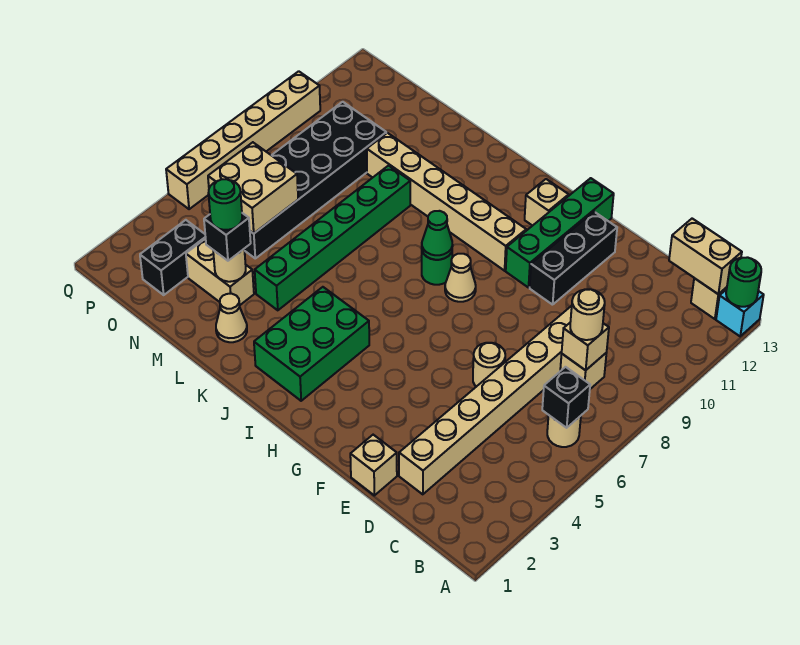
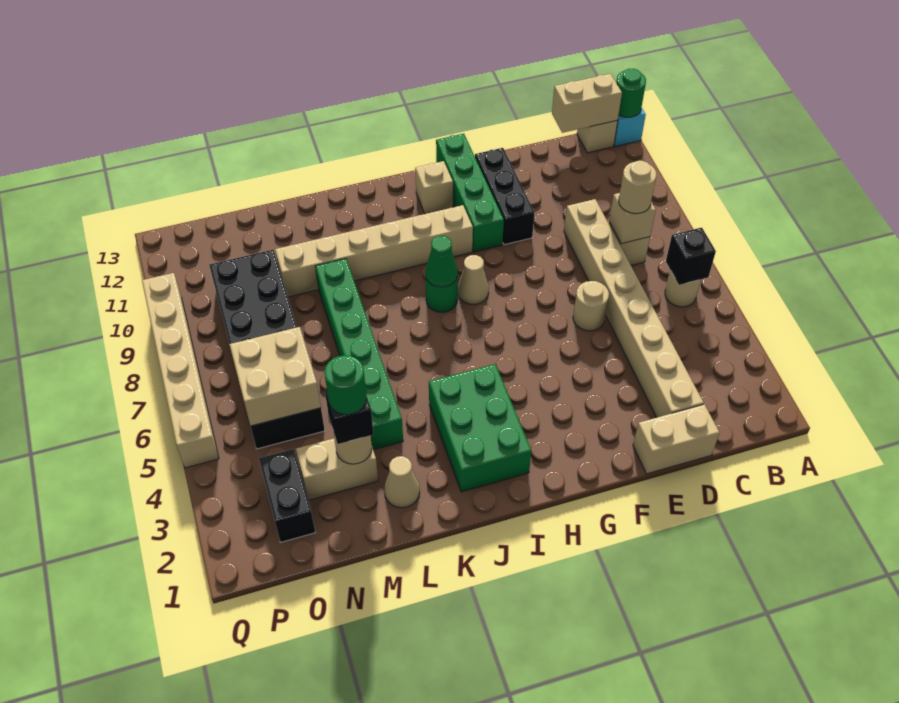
tan 1x1 brick [350,435,397,495] -> tan 1x2 brick [633,404,720,474]

